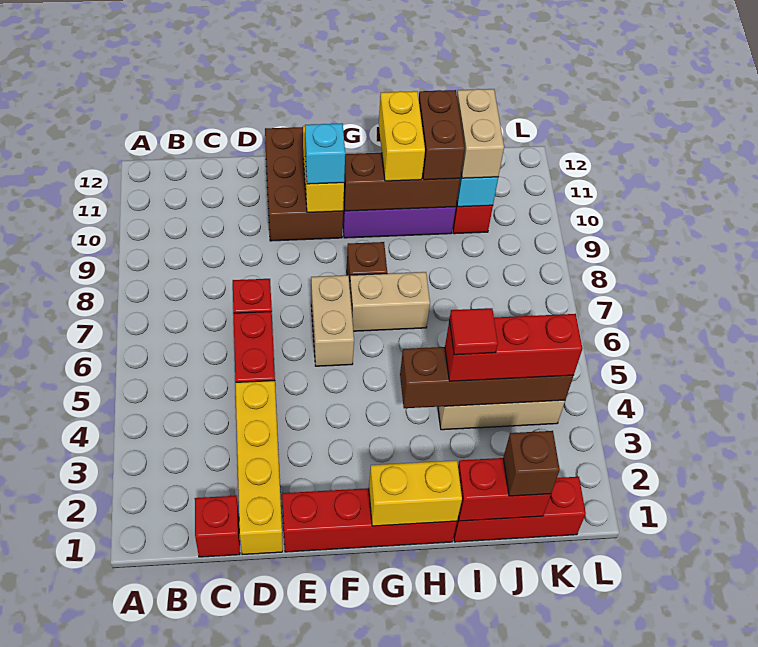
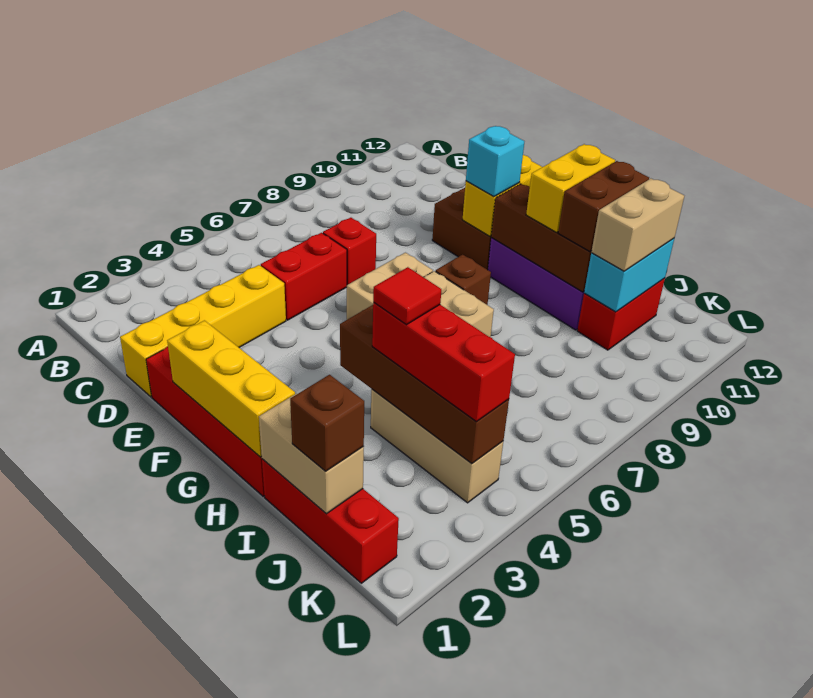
red 1x1 brick [195,496,240,557] -> none
yellow 1x2 brick [369,460,462,526] -> yellow 1x3 brick [167,320,295,457]
red 1x2 brick [458,458,551,521] -> tan 1x2 brick [259,394,364,514]

